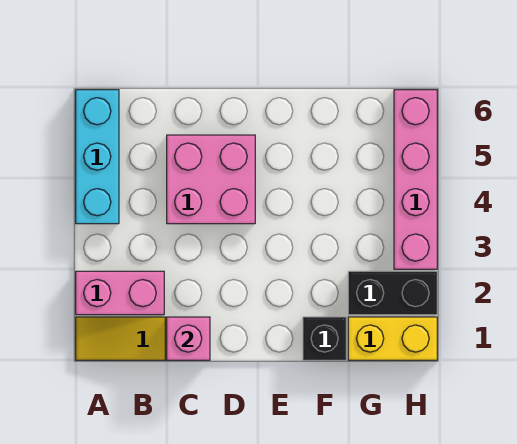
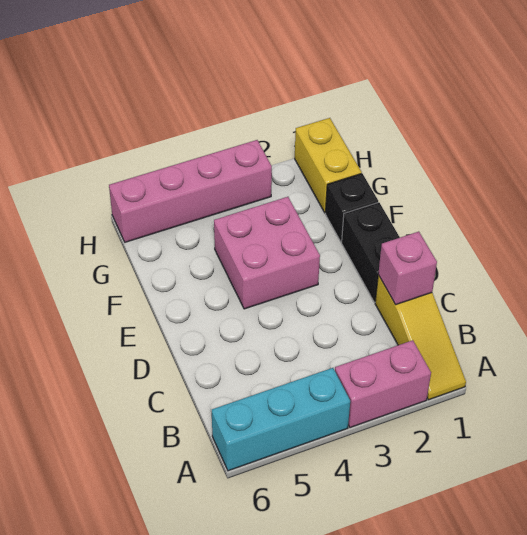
pink 1x2 brick [76,271,164,315] -> pink 1x2 brick turned to [335,340,431,428]
pink 2x2 brick [167,135,255,224] -> pink 2x2 brick moved to [214,197,320,309]
black 1x2 brick [348,271,437,315] -> black 1x2 brick moved to [342,202,400,302]

